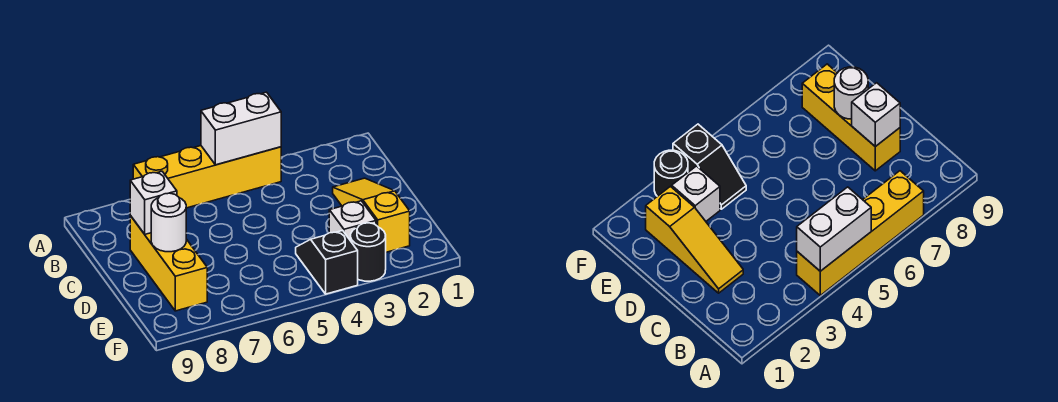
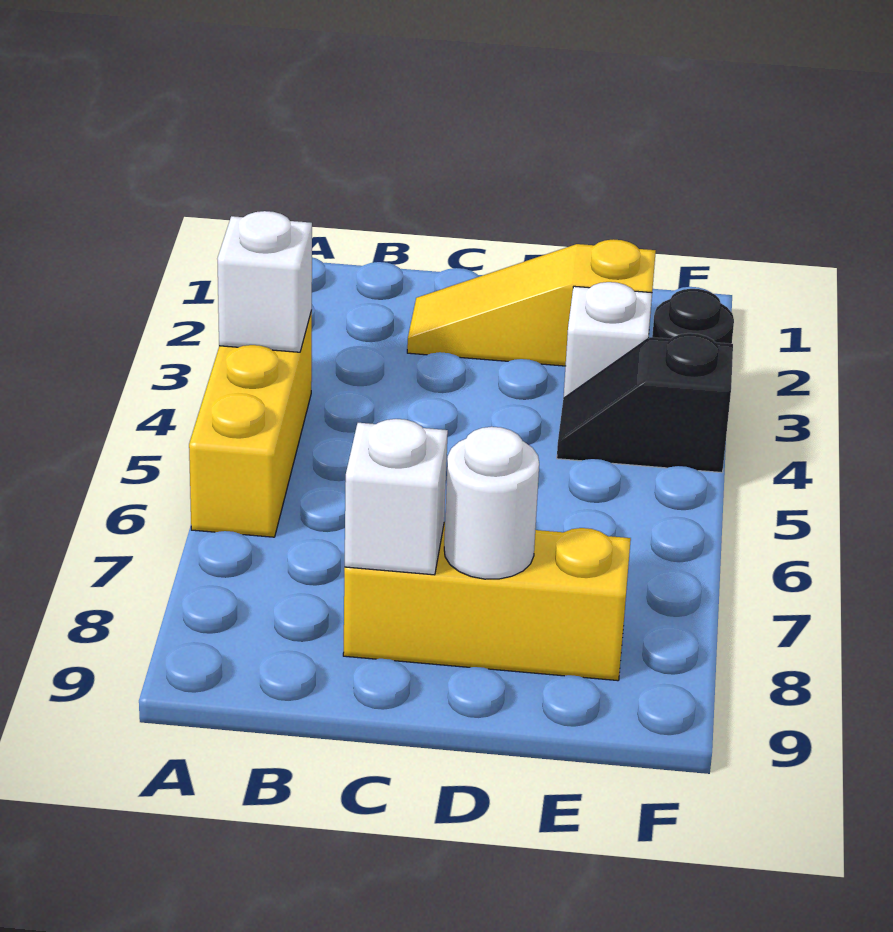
yellow 1x4 brick [133,146,281,208] -> yellow 1x3 brick [189,310,312,537]
white 1x2 brick [201,92,281,165] -> white 1x1 brick [217,211,312,352]

